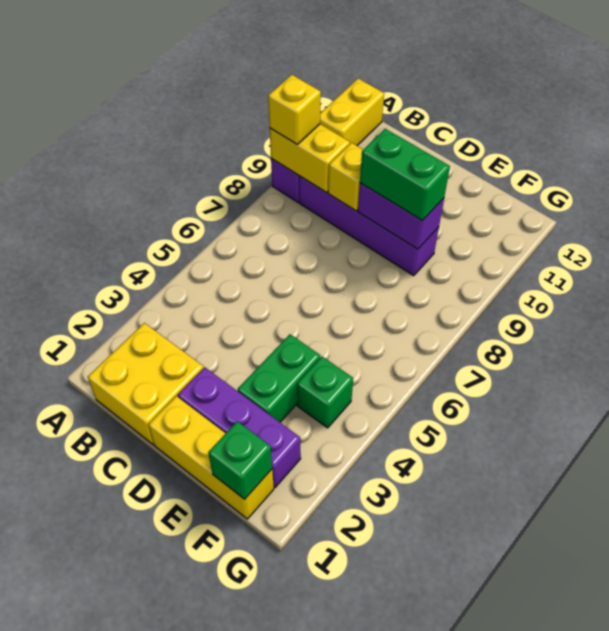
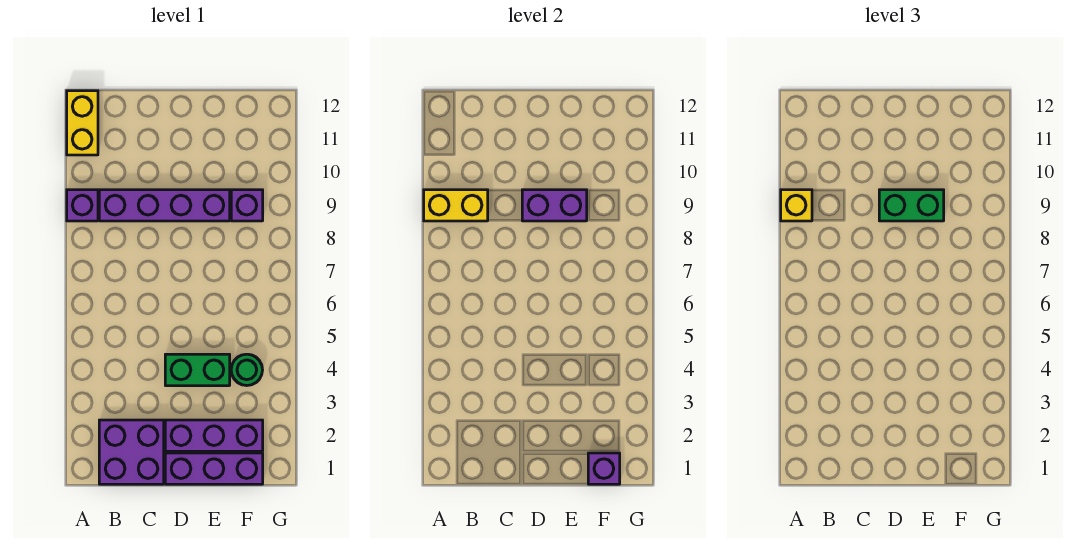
yellow 2x2 brick [88,323,203,445] -> purple 2x2 brick [99,420,164,484]
yellow 1x1 brick [328,143,363,211] -> none
yellow 1x3 brick [148,396,274,519] -> purple 1x3 brick [165,453,263,484]
green 1x2 brick [238,334,320,422] -> green 1x2 brick turned to [165,354,230,386]
green 1x1 brick [208,421,272,499] -> purple 1x1 brick [588,453,620,484]
green 1x1 brick [297,357,353,428] -> green 1x1 round brick [231,354,262,386]
none -> purple 1x1 brick [231,190,263,221]

